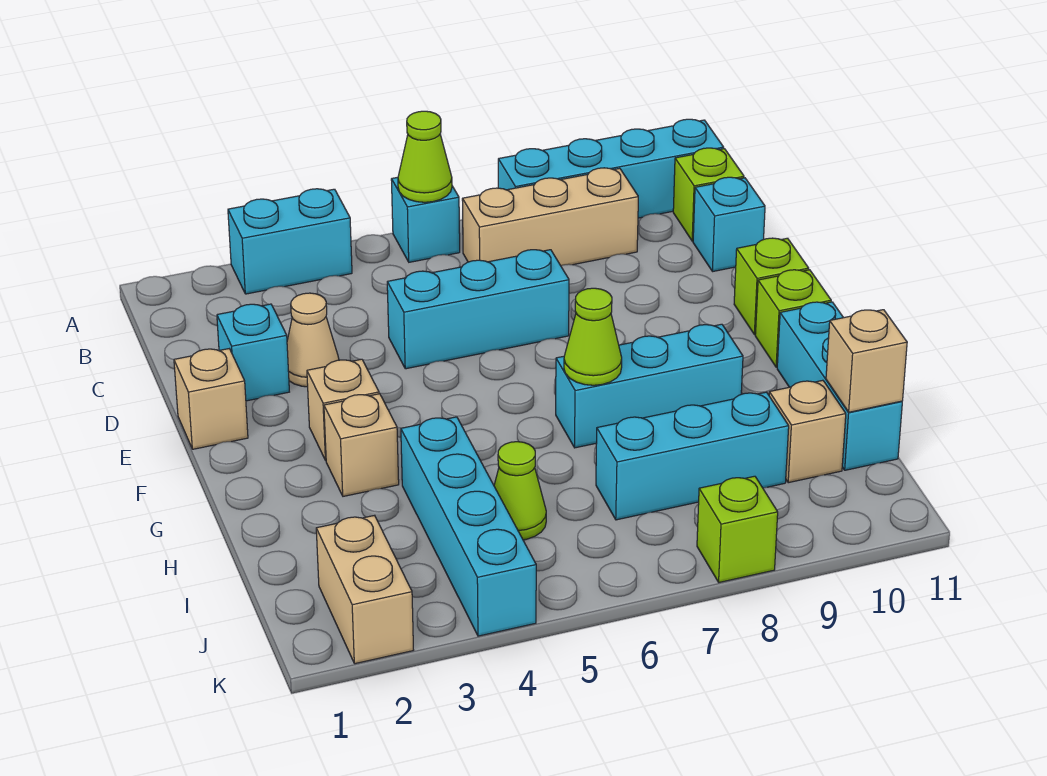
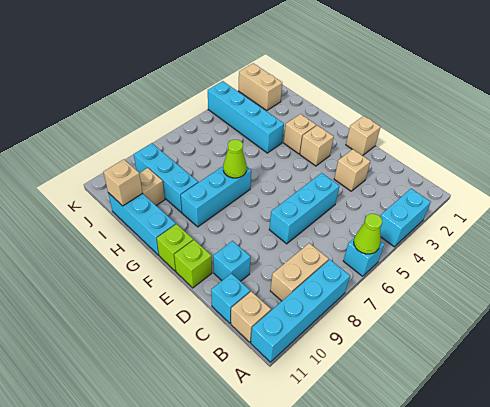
tan 1x3 brick [462,168,638,266] -> tan 1x2 brick [270,243,329,301]
lime 1x1 brick [673,148,744,241] -> tan 1x1 brick [231,291,271,342]
cyan 1x1 brick [217,304,289,401] -> cyan 1x1 brick moved to [213,241,251,281]
tan 1x1 cone [287,293,339,387] -> tan 1x1 brick [334,149,370,191]
lime 1x1 cone [494,442,546,540] -> none
cyan 1x3 brick [596,392,789,520] -> cyan 1x3 brick turned to [134,143,198,213]
lime 1x1 brick [697,476,778,582] -> none

